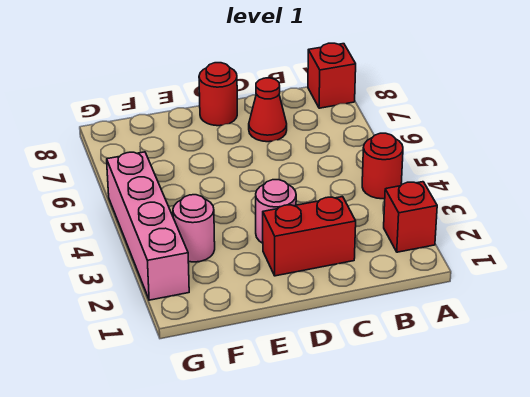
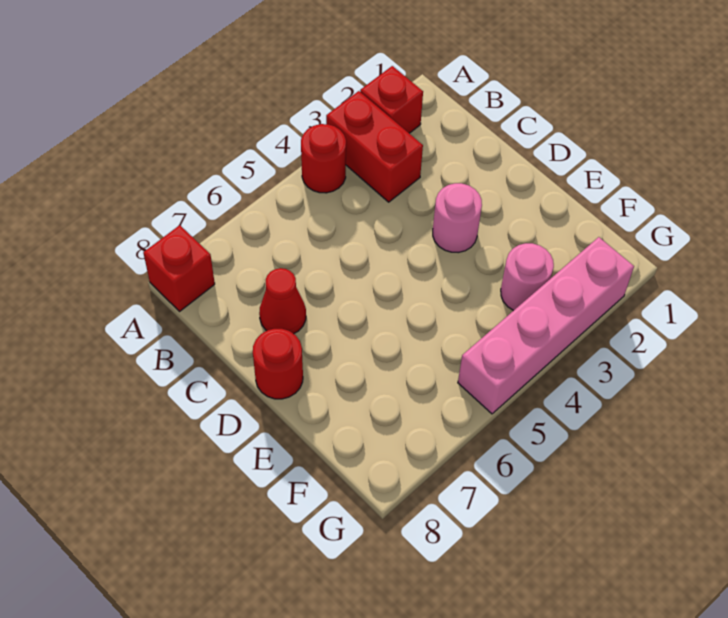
red 1x2 brick [263,197,356,276] -> red 1x2 brick moved to [326,91,423,202]

